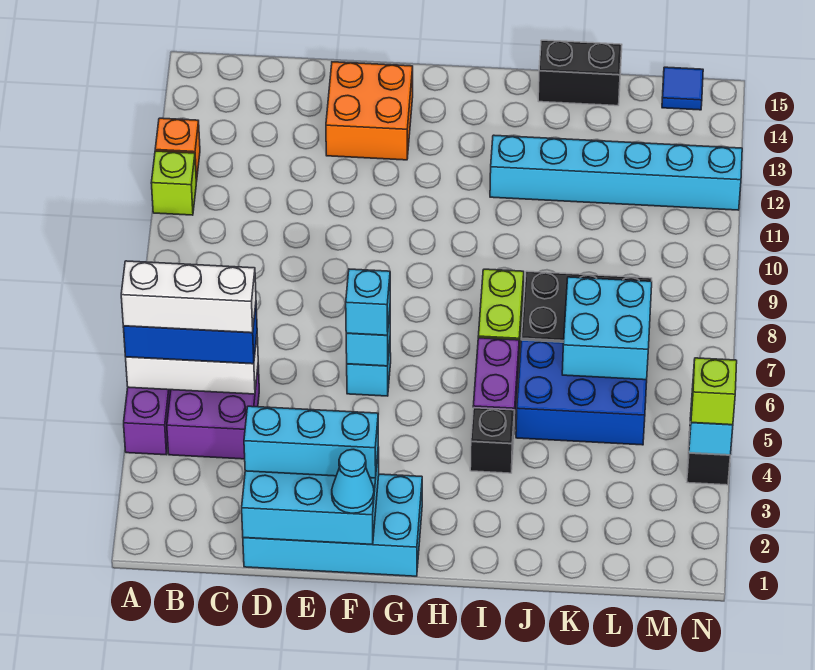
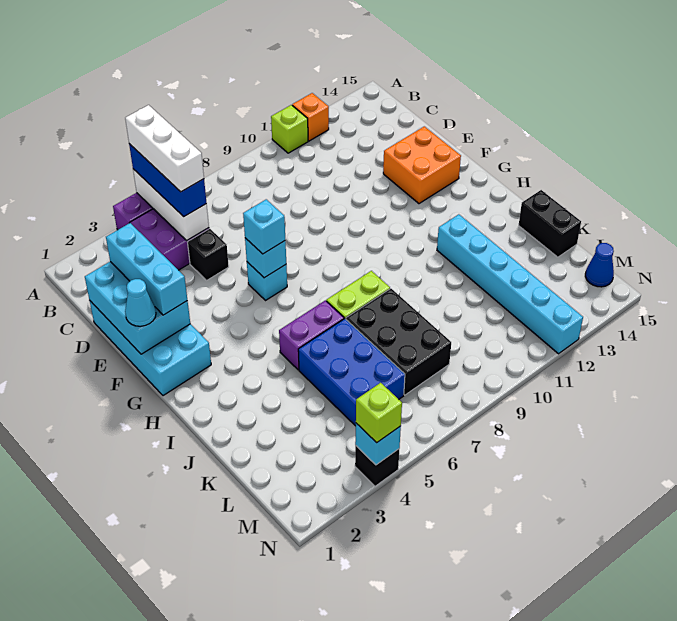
black 1x1 brick [470,408,515,473] -> black 1x1 brick moved to [188,229,229,280]
cyan 2x2 brick [562,277,652,380] -> none
blue 1x1 tile [662,67,703,110] -> blue 1x1 cone [585,243,614,287]

